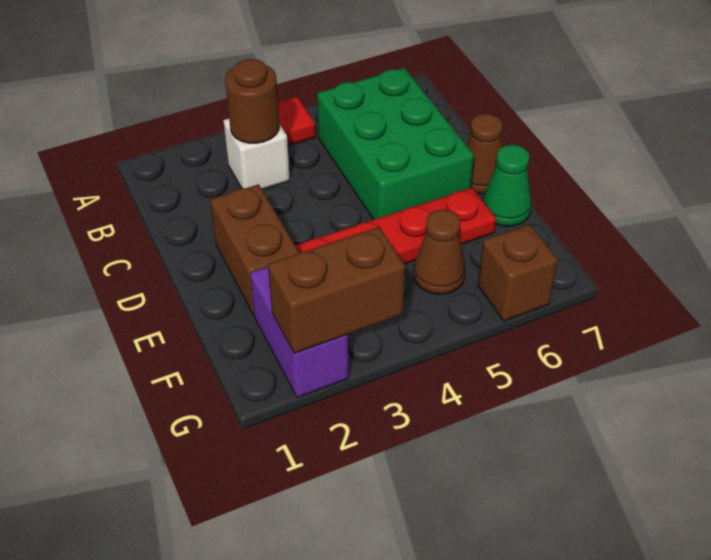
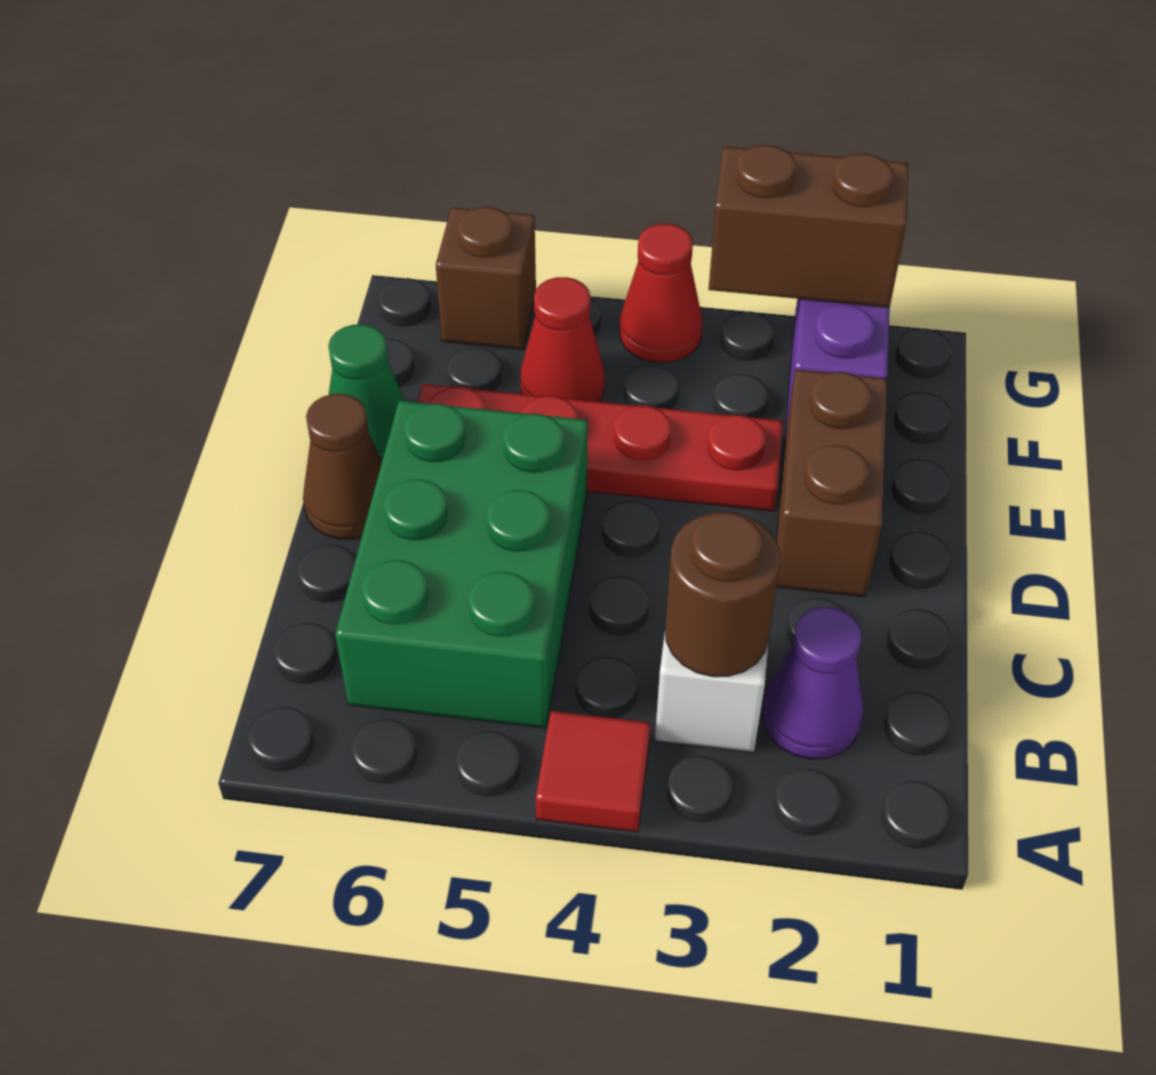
none -> purple 1x1 cone [762,607,864,759]
brown 1x1 cone [414,210,465,294] -> red 1x1 cone [520,277,605,402]
none -> red 1x1 cone [619,224,702,363]

